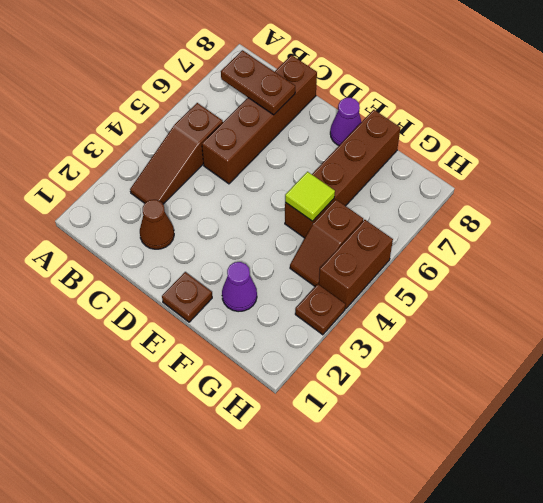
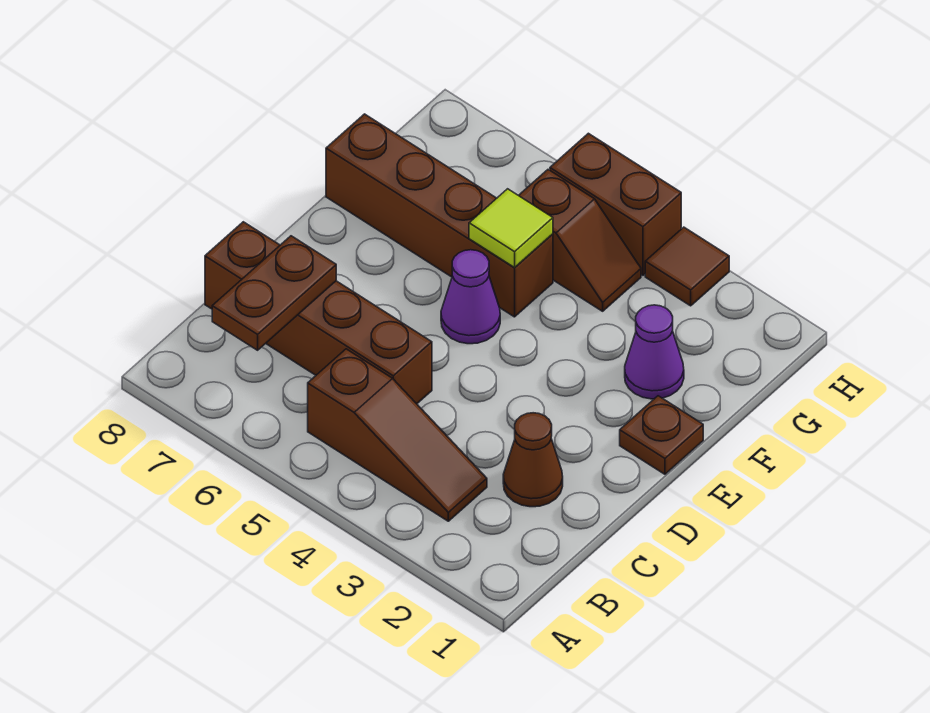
purple 1x1 cone [330,98,361,145] -> purple 1x1 cone moved to [441,250,500,344]
brown 1x1 plate [295,284,345,335] -> brown 1x1 tile [645,227,729,306]

